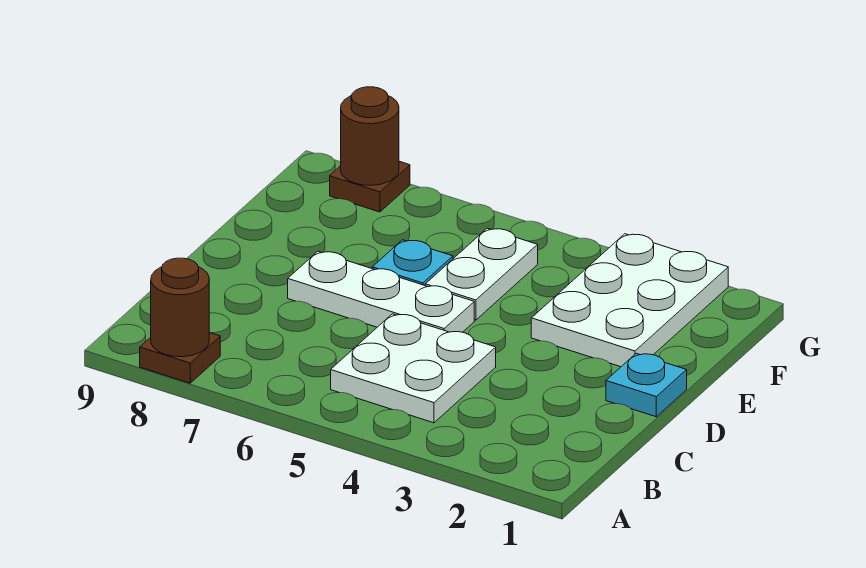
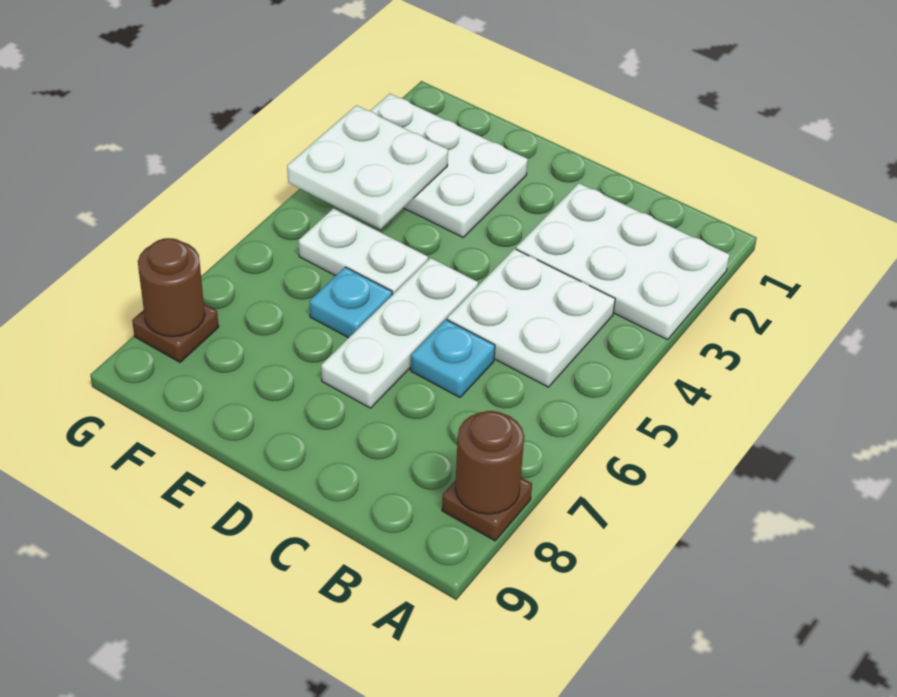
none -> white 2x3 plate [516,183,729,340]
cyan 1x1 plate [606,353,687,417] -> cyan 1x1 plate moved to [411,319,495,397]
none -> white 2x2 plate [287,105,448,229]

